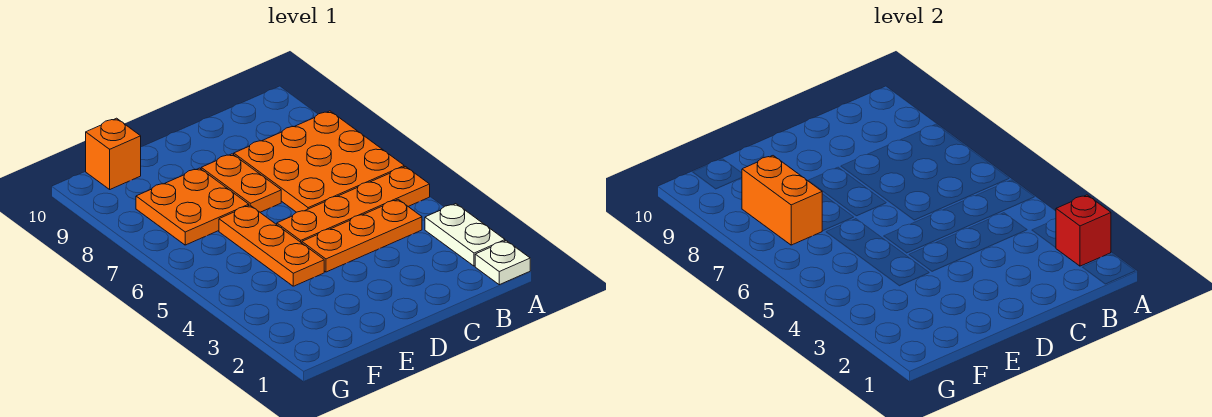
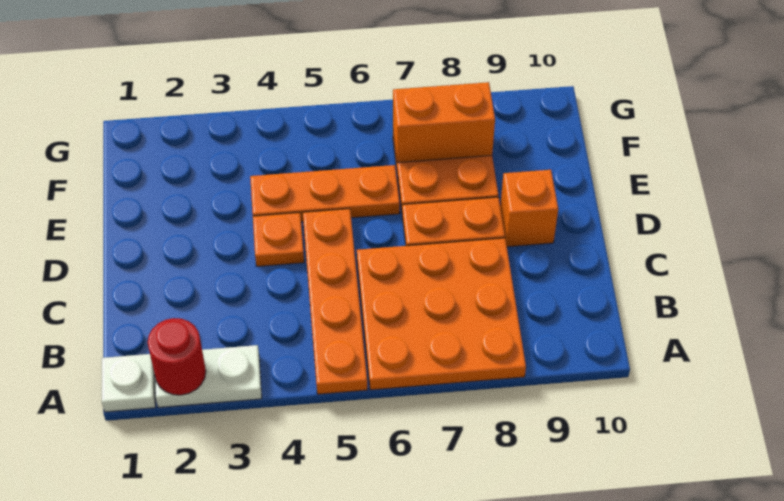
red 1x1 brick [1056,195,1111,266] -> red 1x1 round brick [148,318,206,395]
orange 1x3 plate [302,199,422,272] -> orange 1x1 plate [253,213,304,266]
orange 1x1 brick [86,118,141,189] -> orange 1x1 brick moved to [500,170,558,247]

